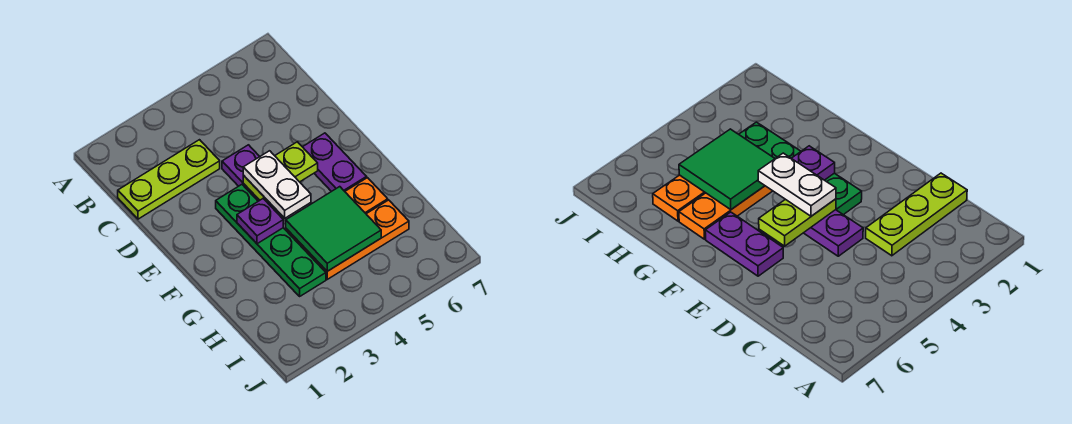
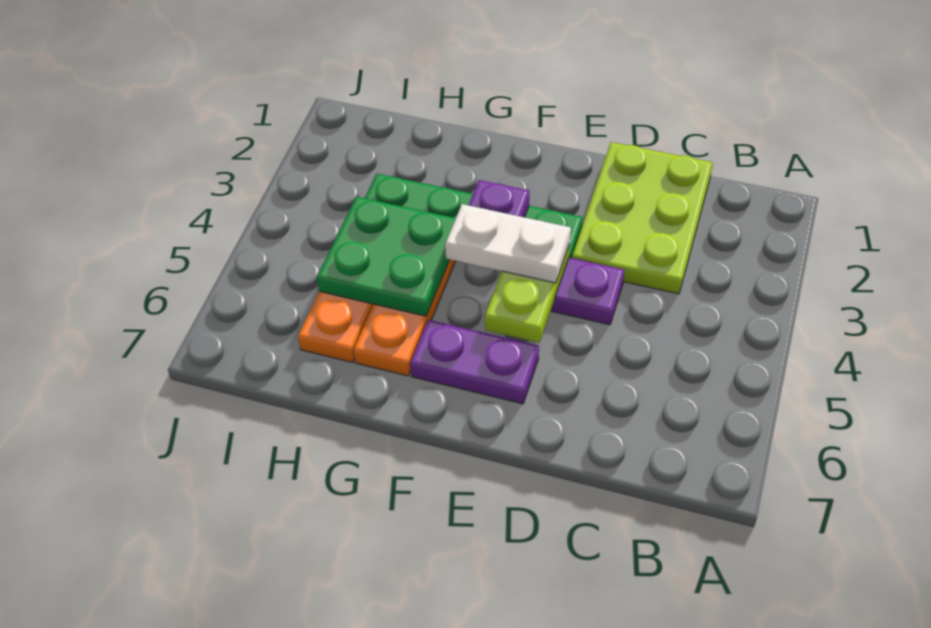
lime 1x3 plate [118,140,220,219] -> lime 2x3 plate [572,142,713,294]
green 2x2 tile [286,187,381,271] -> green 2x2 plate [317,197,456,316]

